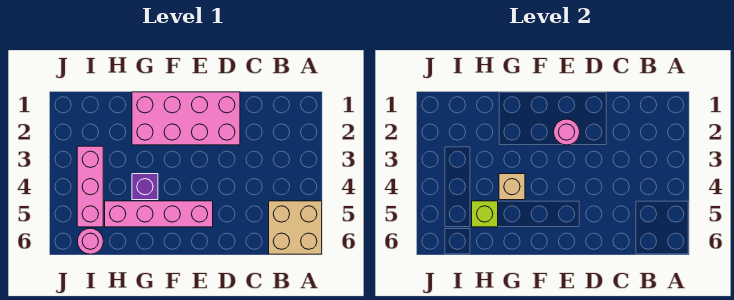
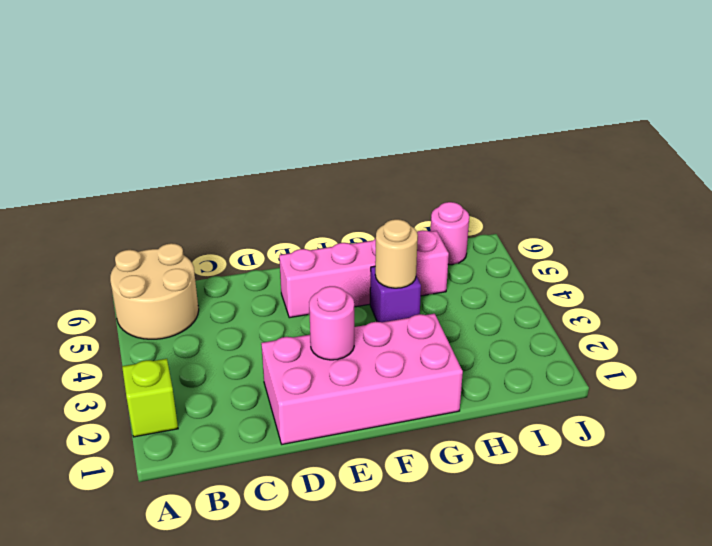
tan 2x2 brick [269,201,322,254] -> tan 2x2 round brick [110,243,199,339]
tan 1x1 brick [499,174,525,200] -> tan 1x1 round brick [375,219,418,288]
lime 1x1 brick [472,201,498,227] -> lime 1x1 brick moved to [122,359,178,437]
pink 1x3 brick [77,146,103,227] -> none

